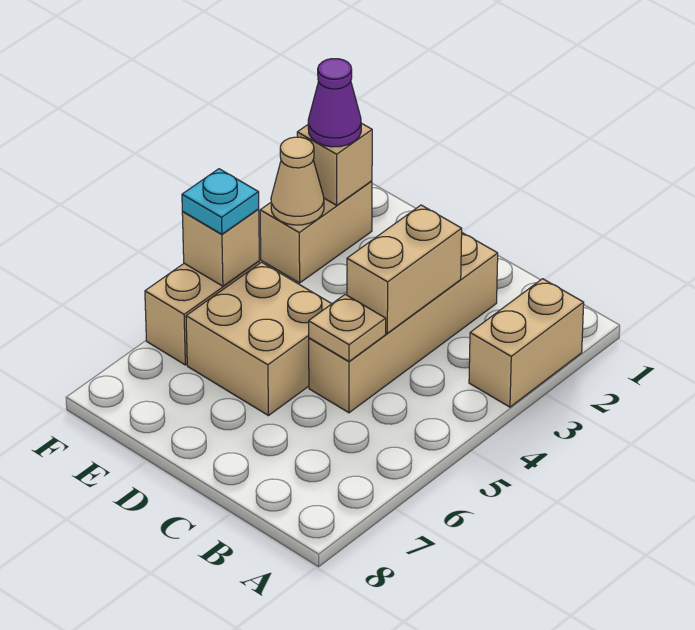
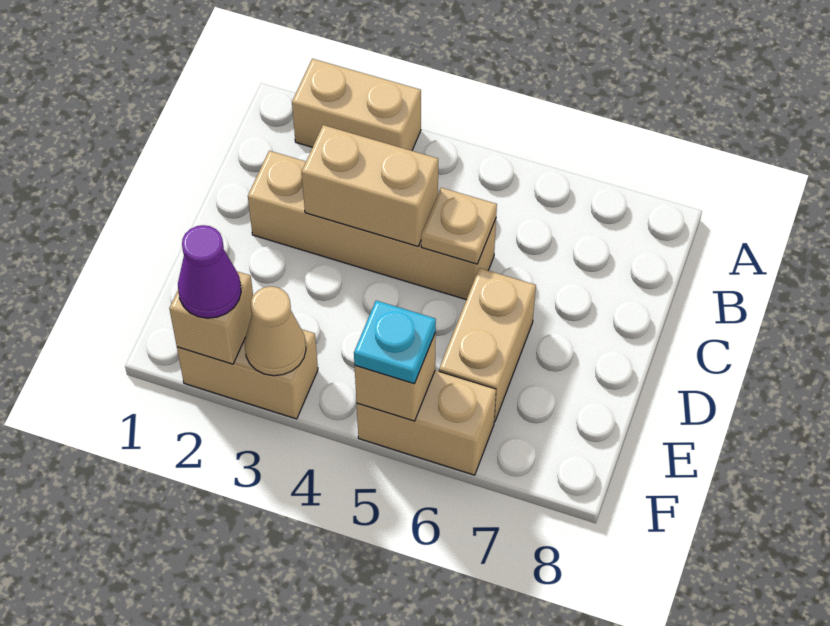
tan 2x2 brick [186,262,331,416] -> tan 1x2 brick [439,268,536,422]

